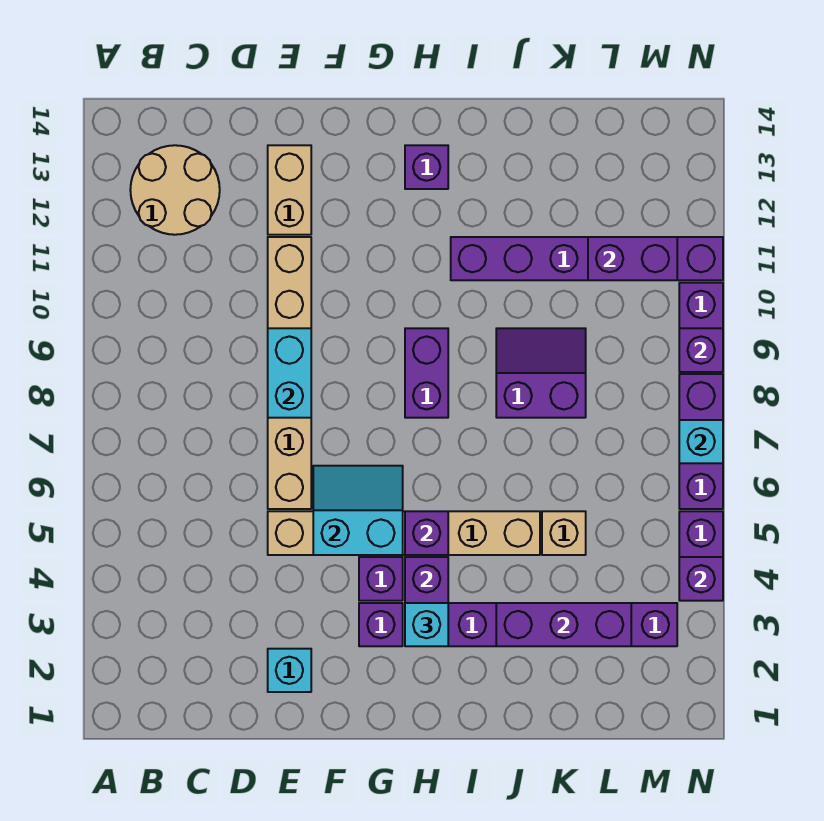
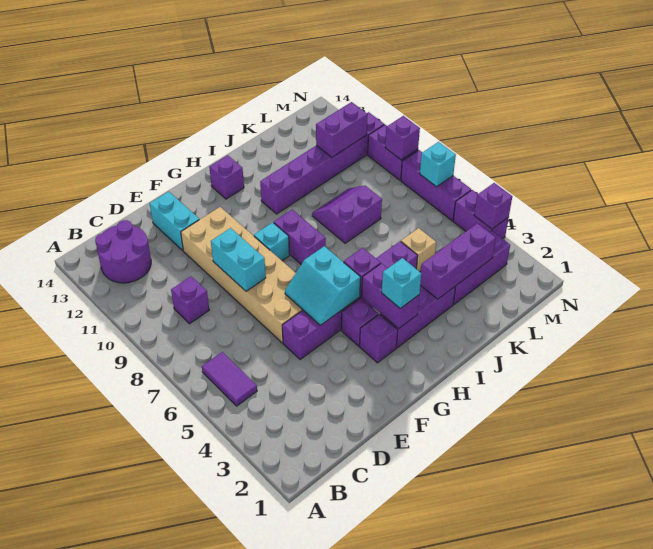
none -> purple 1x2 tile [202,352,257,406]
tan 2x2 round brick [130,145,220,235] -> purple 2x2 round brick [95,220,151,283]
none -> purple 1x1 brick [171,276,209,324]
cyan 1x1 brick [268,649,311,692] -> cyan 1x1 brick moved to [254,222,289,261]
tan 1x6 brick [268,511,540,555] -> purple 1x6 brick [282,241,418,360]
tan 1x6 brick [268,237,311,509] -> tan 2x6 brick [181,207,302,343]
tan 1x2 brick [268,145,311,235] -> cyan 1x2 brick [150,191,199,251]
cyan 2x2 slope [313,466,403,555] -> cyan 2x2 slope turned to [285,246,361,325]

